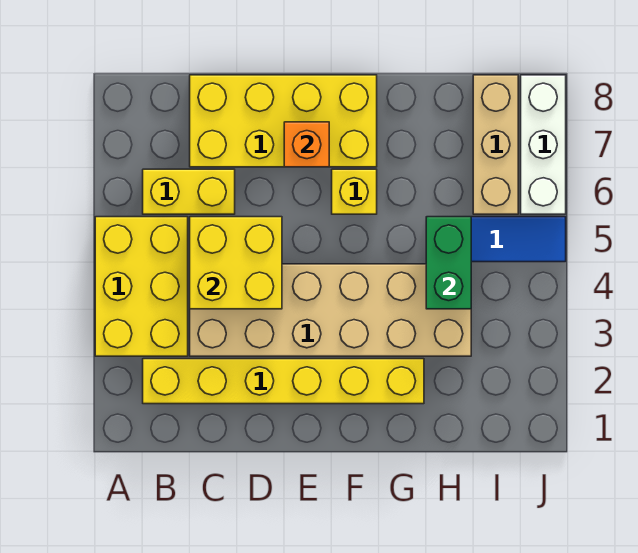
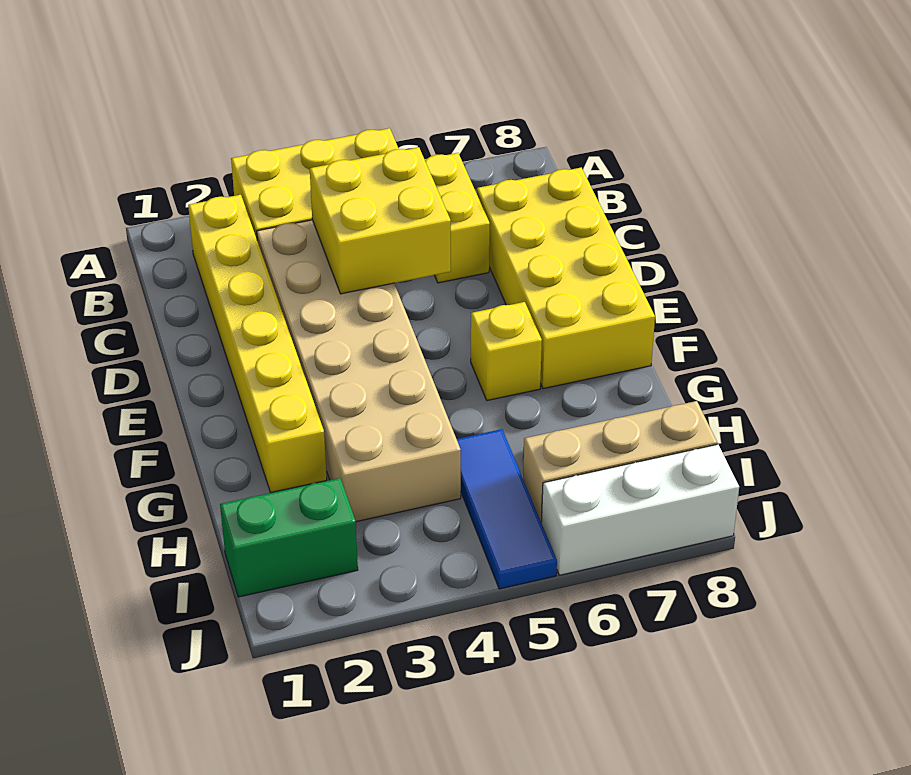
orange 1x1 brick [284,122,329,167] -> none
green 1x2 brick [426,217,471,309] -> green 1x2 brick moved to [220,478,358,597]

